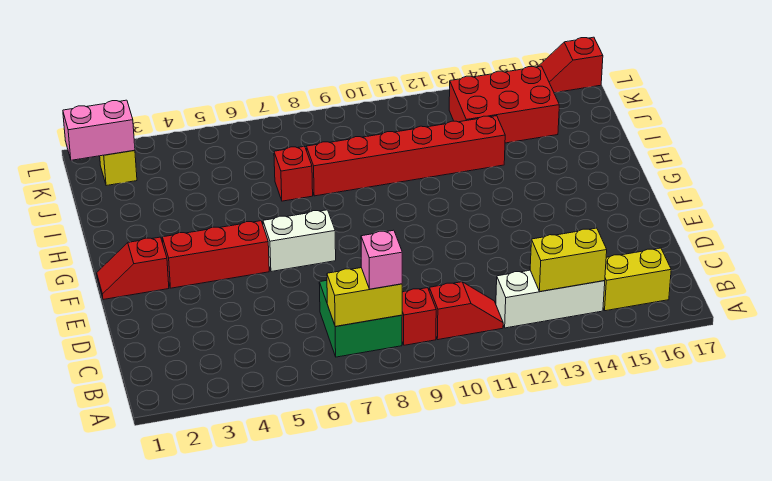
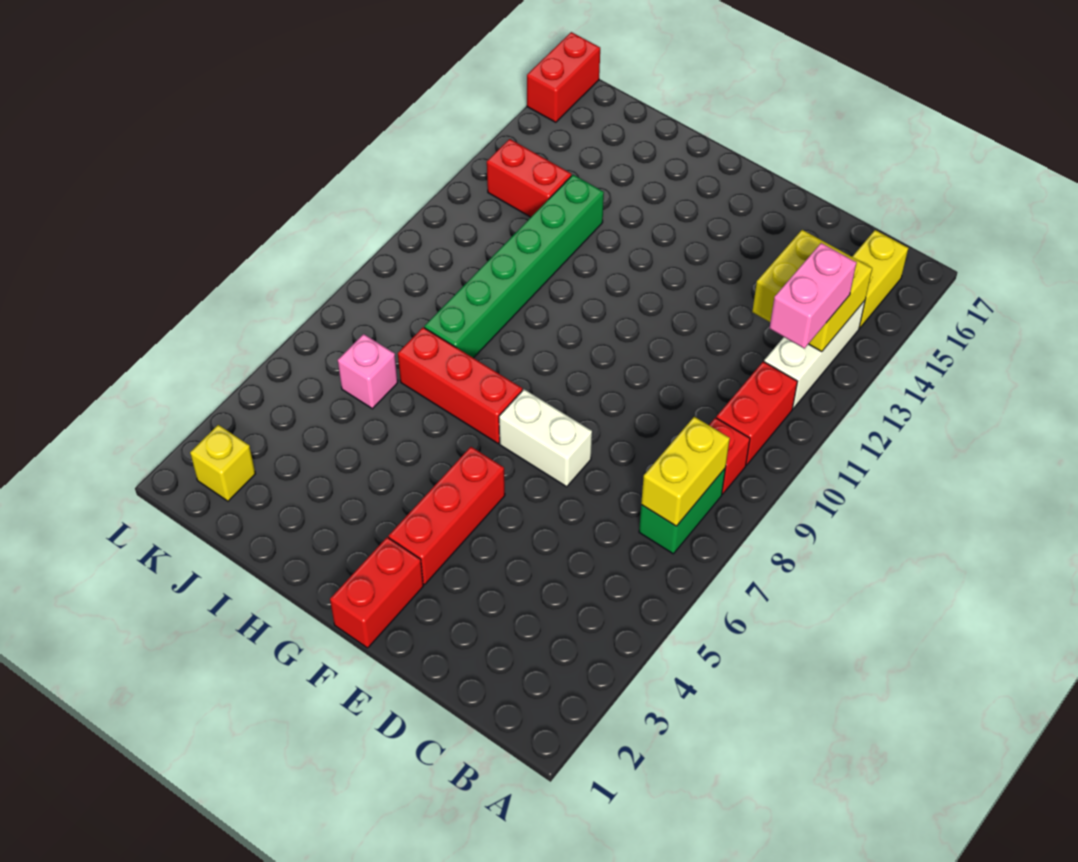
green 2x2 brick [319,280,402,357] -> green 1x2 brick [639,469,725,554]
pink 1x1 brick [361,230,402,289] -> pink 1x1 brick moved to [338,334,398,409]
red 1x2 slope [429,282,503,340] -> red 1x2 brick [716,361,797,465]
yellow 1x2 brick [530,228,607,292] -> yellow 2x2 brick [752,230,872,352]
red 1x2 slope [97,237,169,300] -> red 1x2 brick [330,537,423,648]
white 1x2 brick [263,210,336,272] -> white 1x2 brick turned to [499,389,592,487]
red 1x1 brick [274,146,313,201] -> red 1x3 brick [398,327,522,444]
red 1x6 brick [306,116,505,196] -> green 1x6 brick [424,175,604,358]
red 2x3 brick [449,66,559,143] -> red 1x2 brick [487,139,571,217]
pink 1x2 brick [63,100,135,160] -> pink 1x2 brick moved to [769,243,857,349]
red 1x2 slope [538,37,603,93] -> red 1x2 brick [527,32,600,122]

